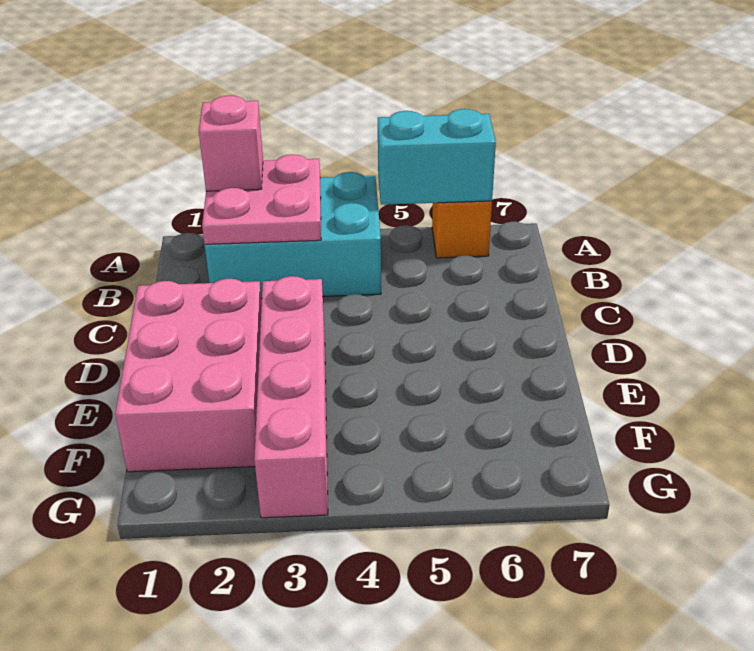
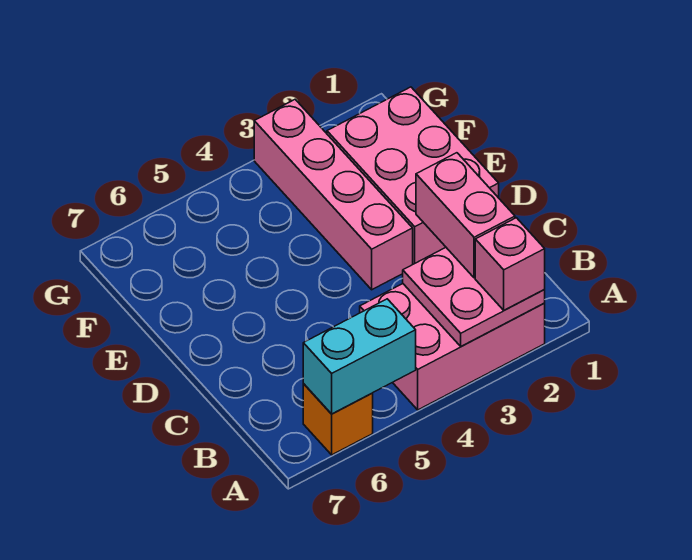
cyan 2x3 brick [205,172,381,299] -> pink 2x3 brick [360,284,545,410]
none -> pink 1x2 brick [416,153,515,278]

